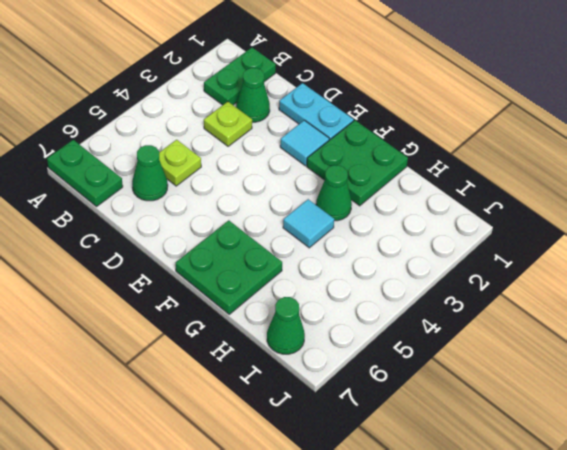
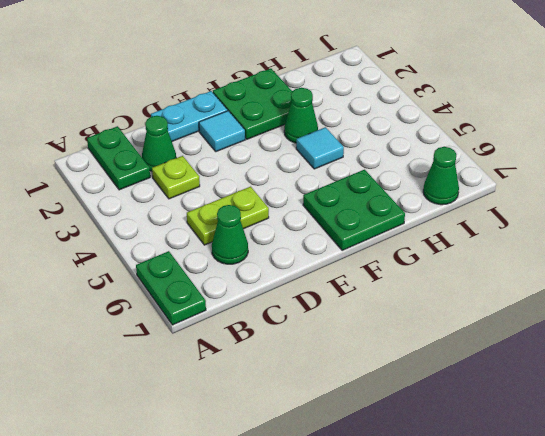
green 1x2 plate [47,140,123,207] -> green 1x2 plate turned to [136,251,206,325]
lime 1x1 plate [159,140,201,186] -> lime 1x2 plate [187,187,269,245]

